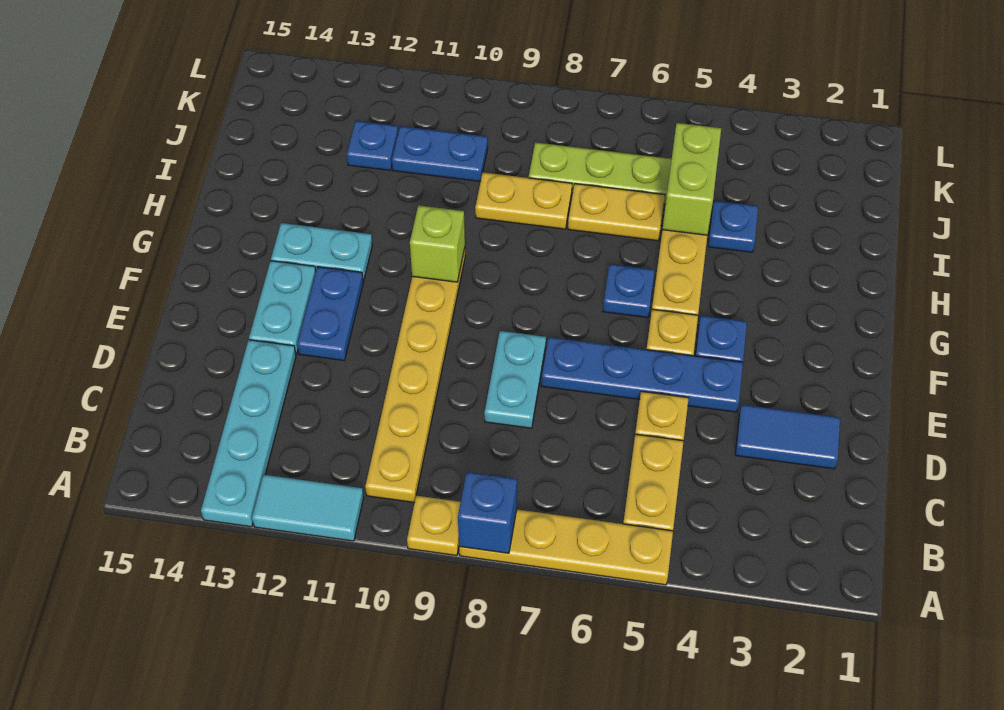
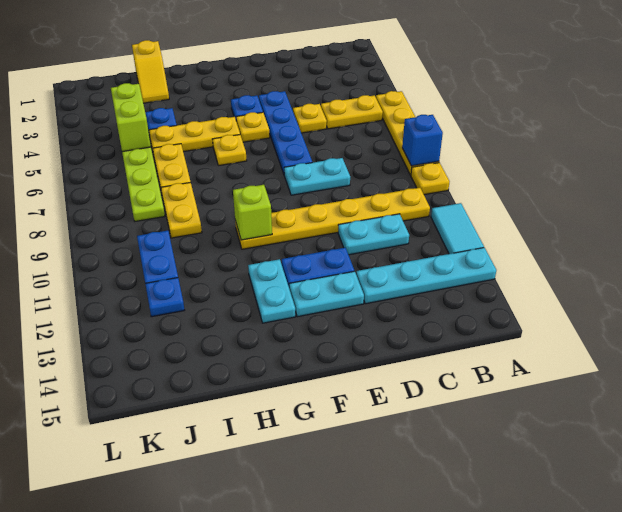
none -> cyan 1x2 plate [338,214,409,255]
blue 1x2 tile [735,405,840,469] -> none
blue 1x1 plate [603,264,655,318] -> yellow 1x1 plate [213,135,247,166]
none -> yellow 1x2 slope [132,40,169,103]
lime 1x2 brick [663,123,721,235] -> lime 1x2 brick turned to [111,83,151,152]

